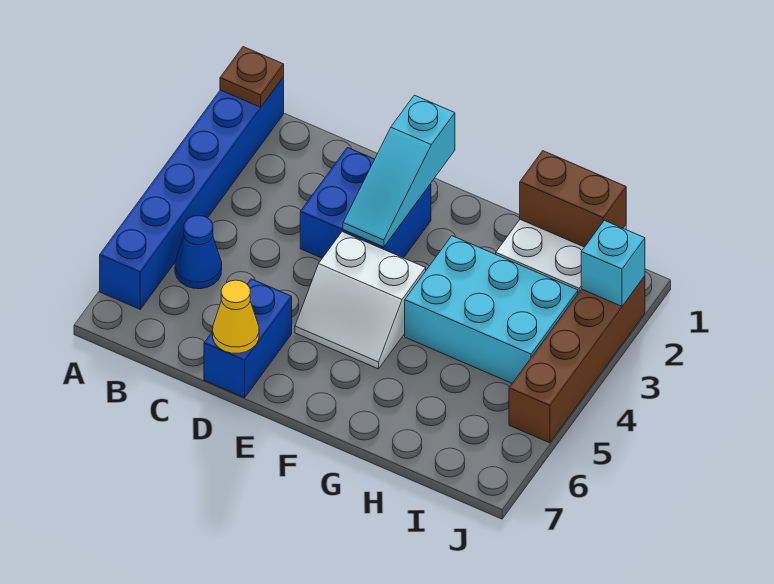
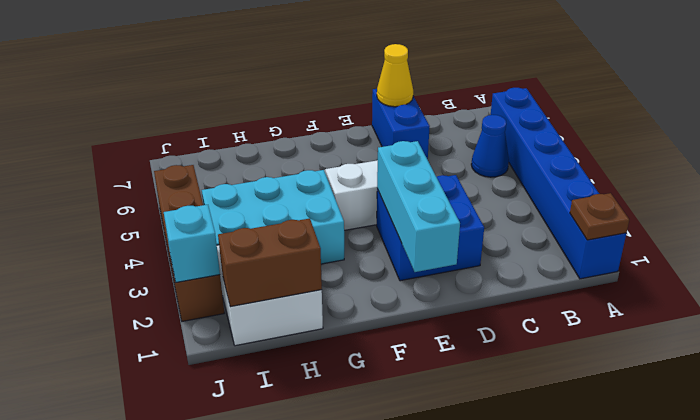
cyan 1x3 slope [343,95,455,247] -> cyan 1x3 brick [377,141,460,272]

